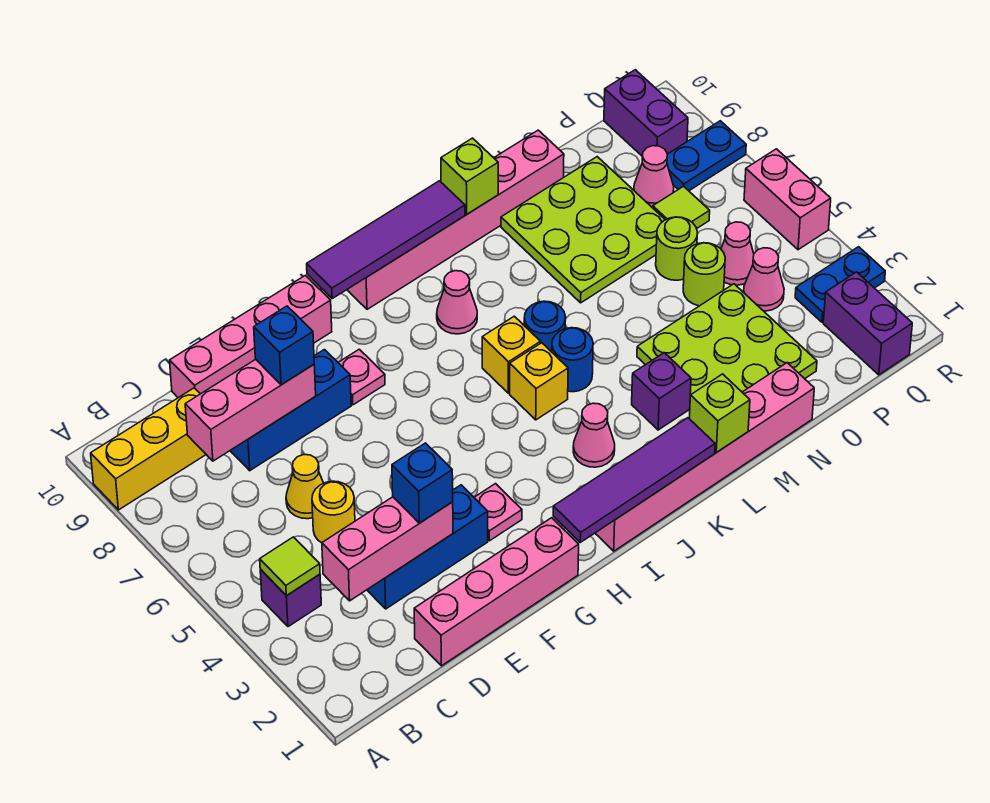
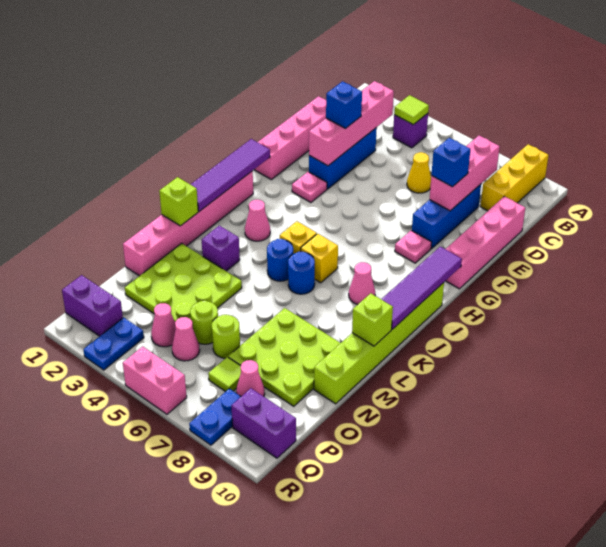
pink 1x3 brick [322,497,453,601] -> pink 1x4 brick [309,81,394,166]
yellow 1x1 round brick [312,481,355,543] -> none
pink 1x6 brick [347,130,564,309] -> lime 1x6 brick [314,283,444,404]

